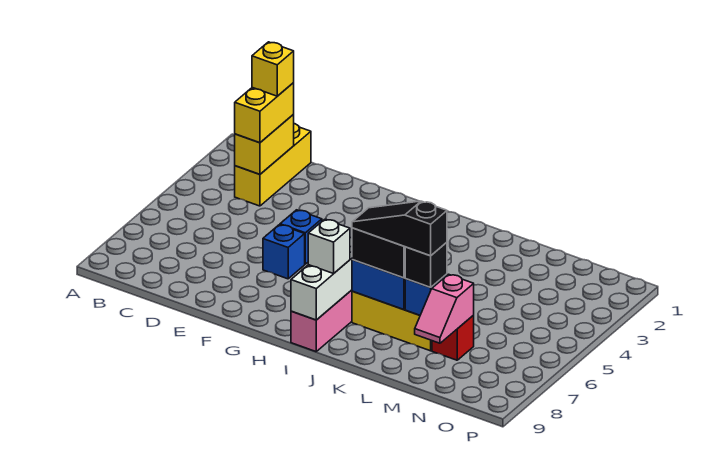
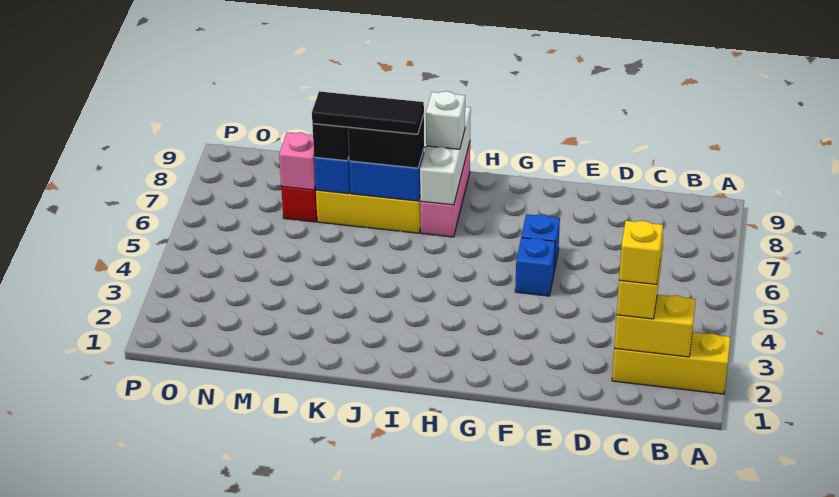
yellow 1x3 brick [235,124,311,206] -> yellow 1x3 brick turned to [612,332,731,394]
yellow 1x2 brick [235,114,294,174] -> yellow 1x2 brick turned to [614,295,696,357]
black 1x3 slope [352,201,447,256] -> black 1x3 tile [312,91,424,134]

